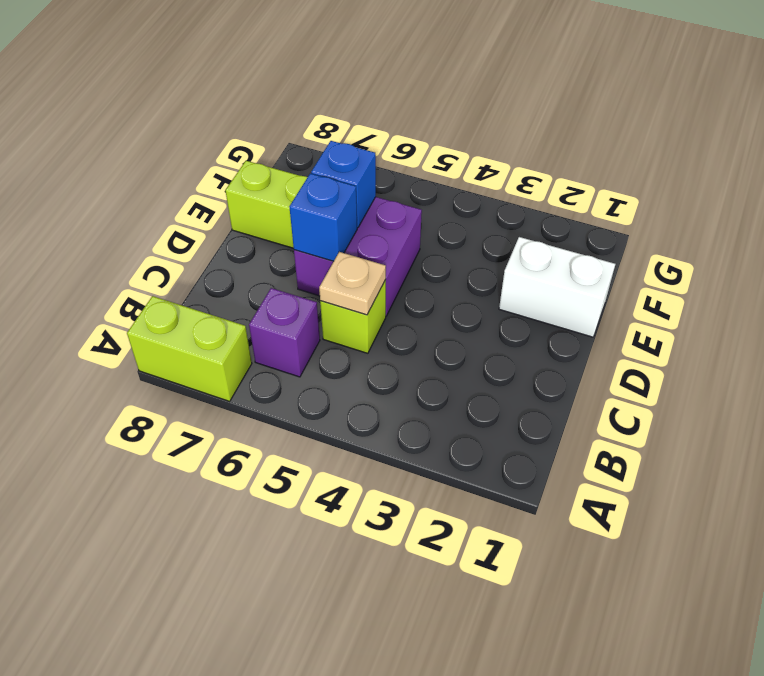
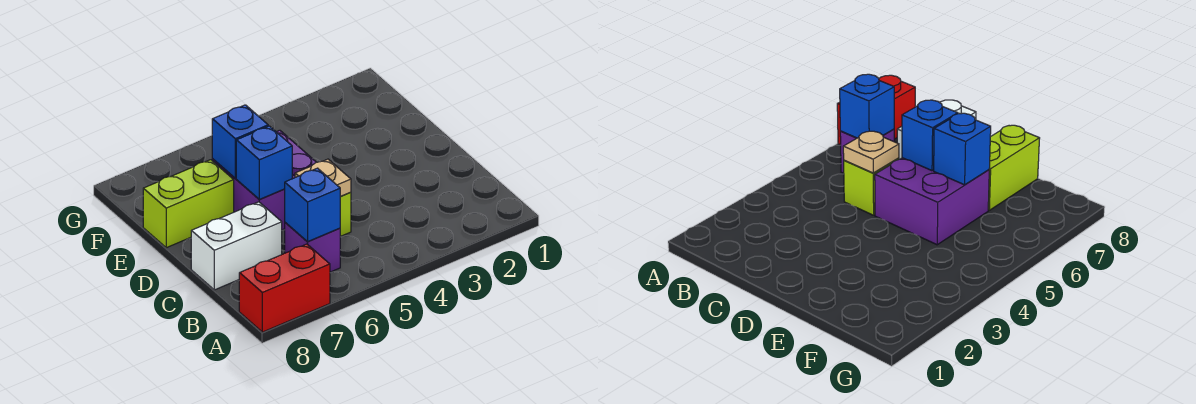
lime 1x2 brick [127,296,252,401] -> red 1x2 brick [239,244,330,332]
none -> blue 1x1 brick [285,168,340,242]
white 1x2 brick [499,237,615,337] -> white 1x2 brick moved to [191,202,282,290]

